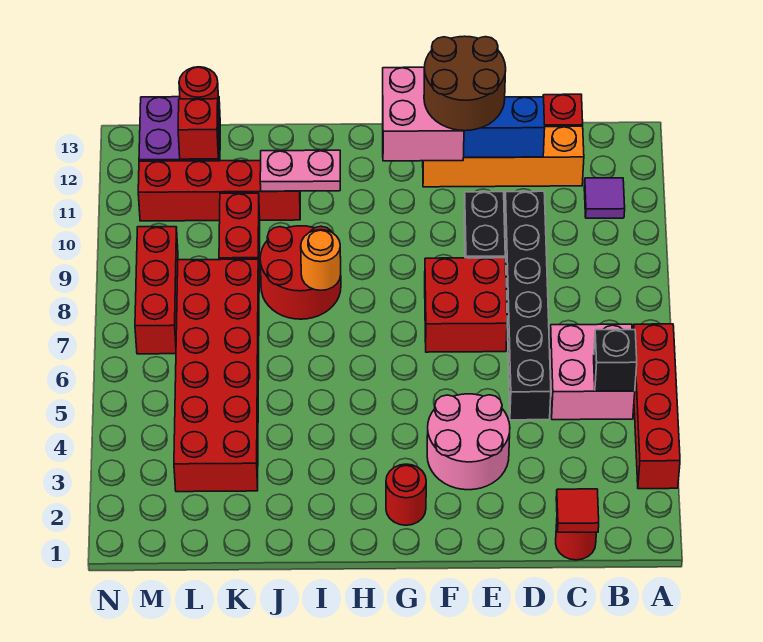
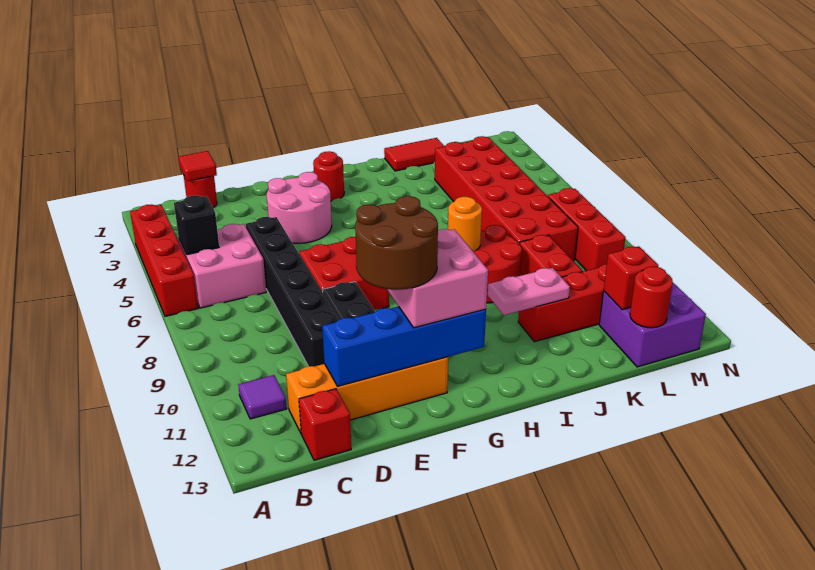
none -> red 1x2 tile [384,138,444,171]

